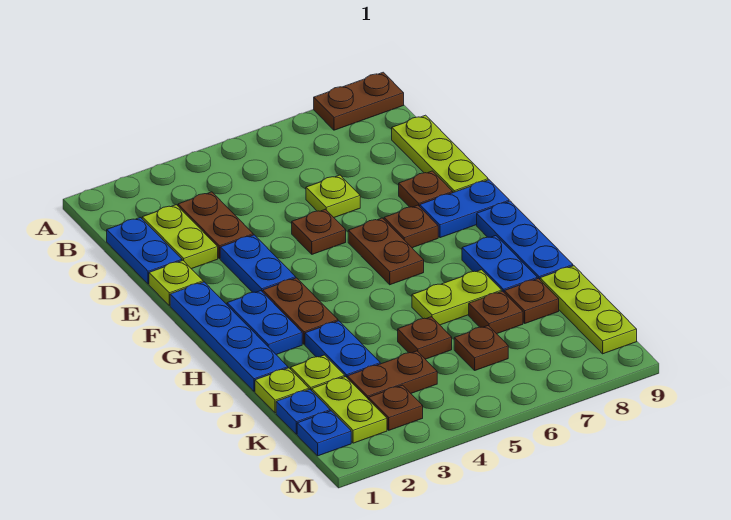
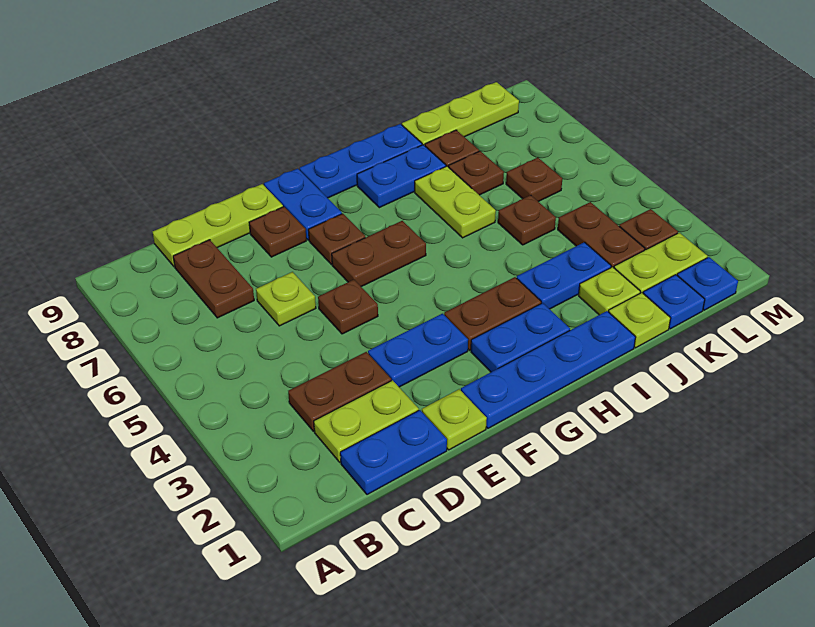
brown 1x2 plate [314,72,404,130] -> brown 1x2 plate moved to [173,240,254,318]

